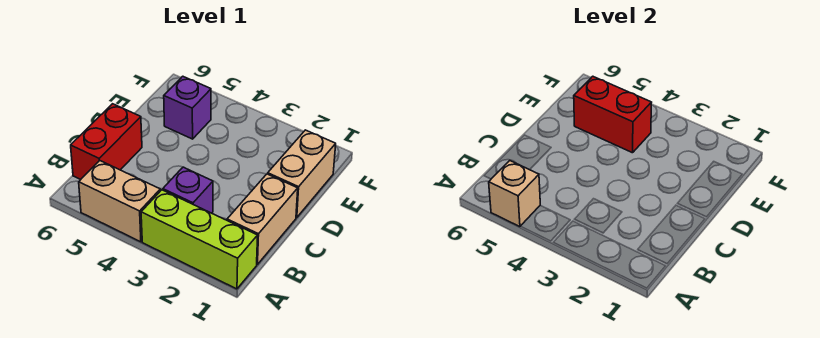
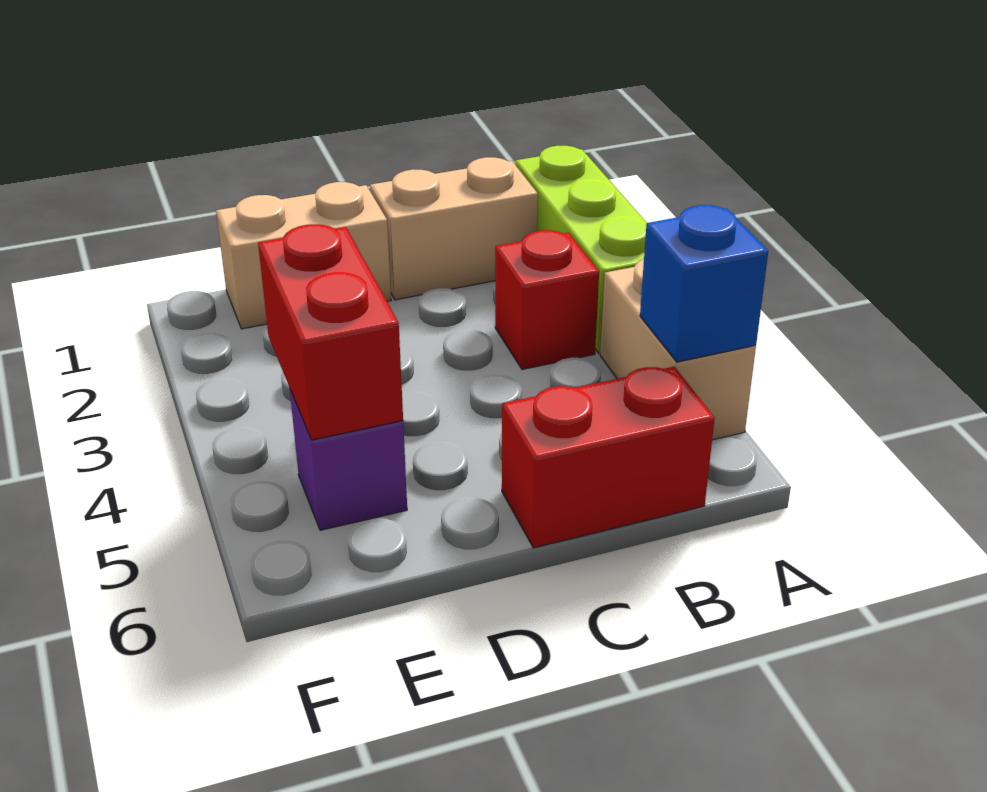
tan 1x1 brick [489,161,540,227] -> blue 1x1 brick [640,205,768,362]
purple 1x1 brick [163,167,213,213] -> red 1x1 brick [495,230,599,370]

